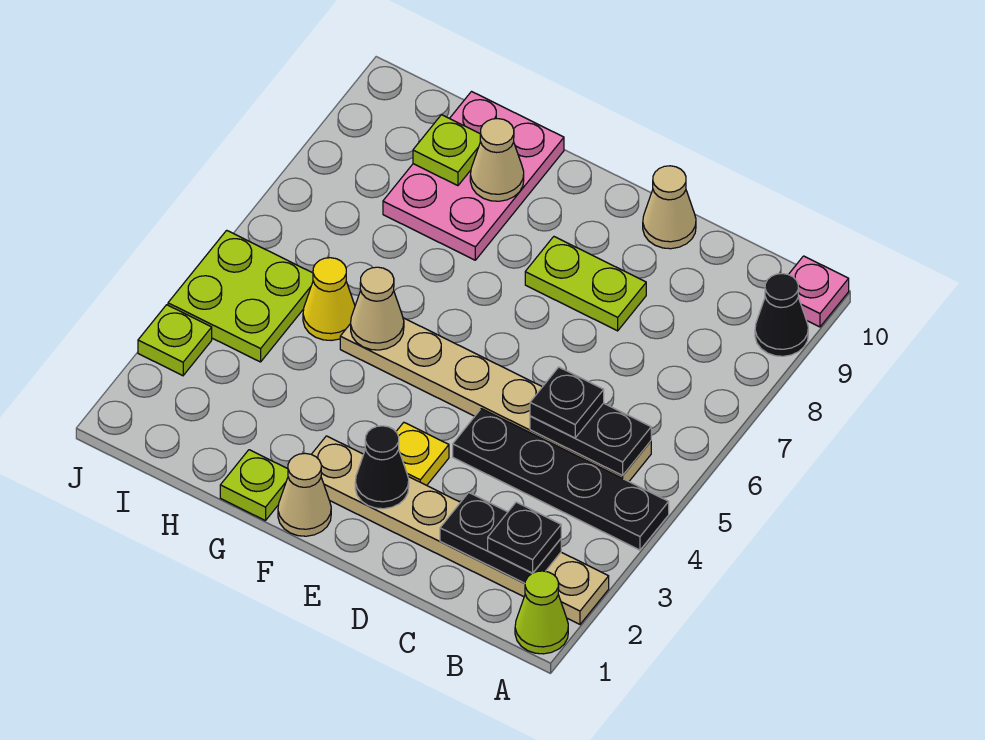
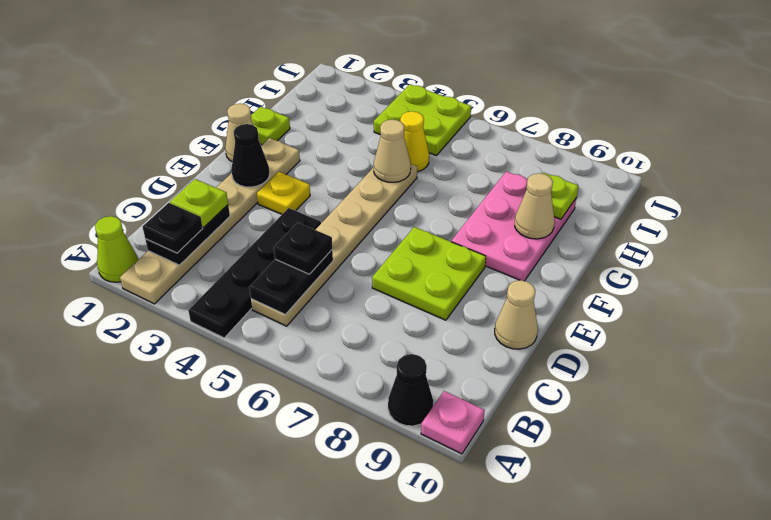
lime 1x2 plate [525,237,646,331] -> lime 2x2 plate [372,227,486,320]
pink 2x3 plate [383,92,564,260] -> pink 2x3 plate turned to [451,171,576,281]
lime 1x1 plate [138,305,212,376] -> lime 1x1 plate moved to [170,179,228,227]

